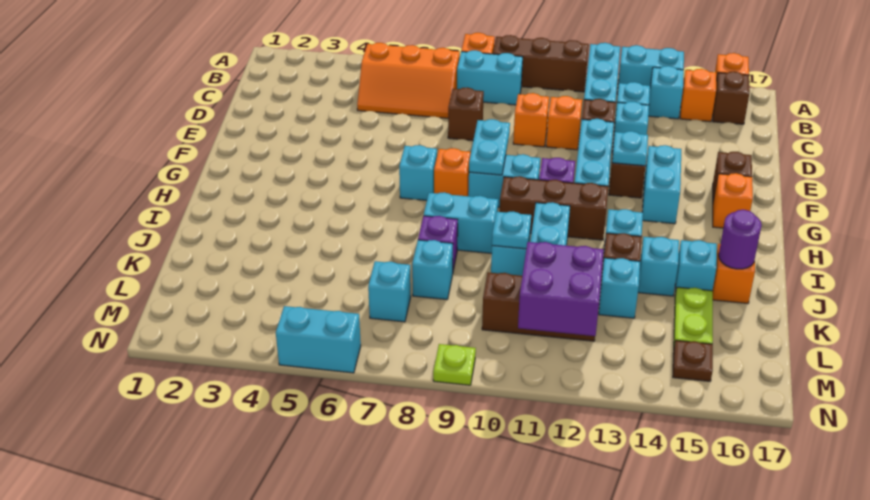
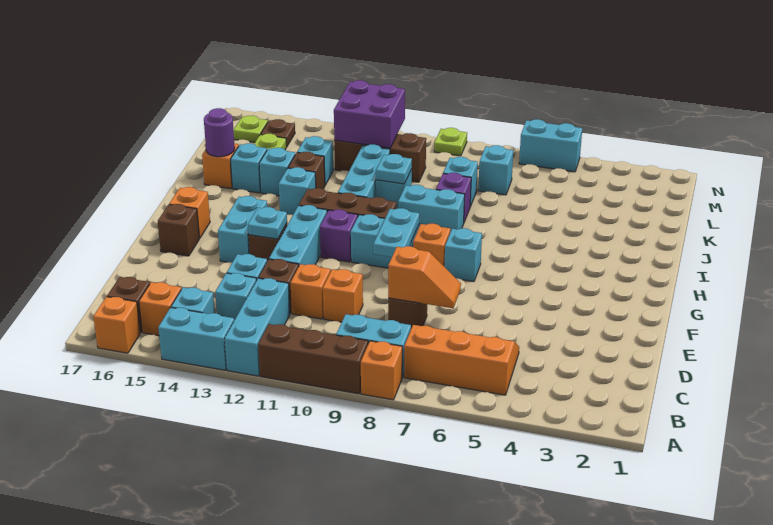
none -> orange 1x2 slope [388,246,461,308]
none -> lime 1x1 plate [233,116,268,142]

